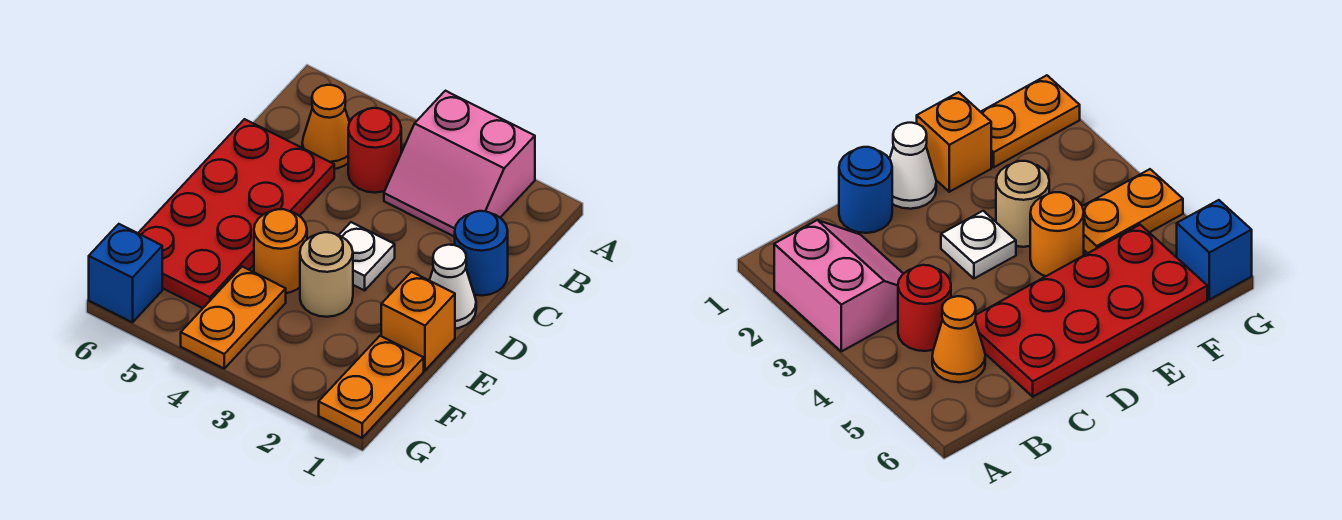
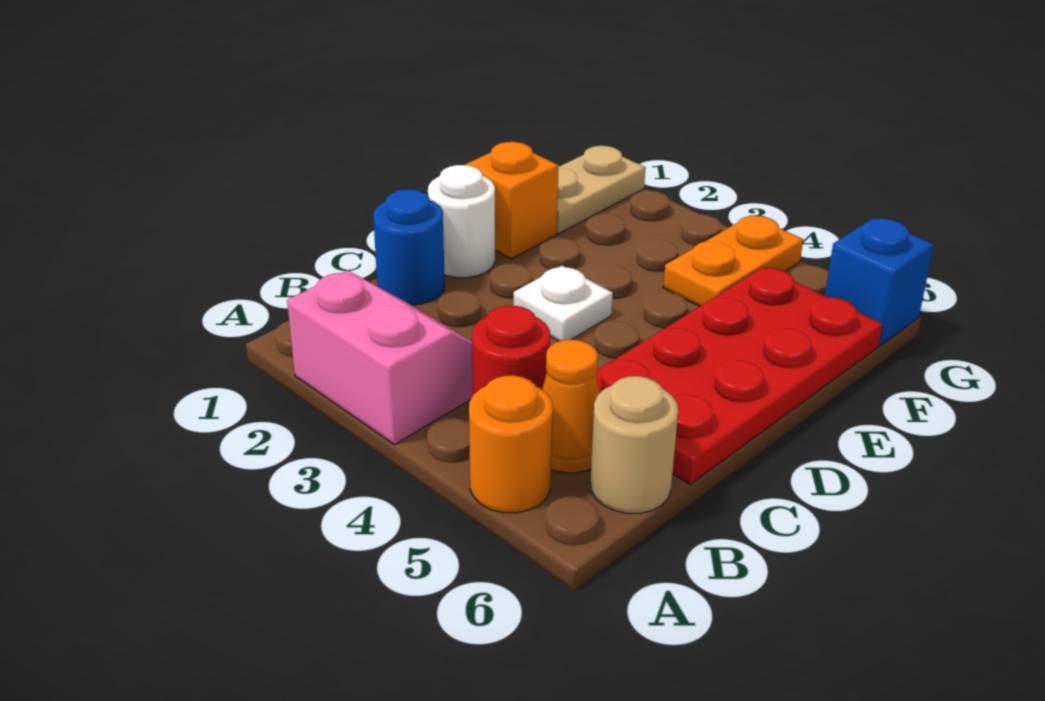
white 1x1 cone [429,245,476,329] -> white 1x1 round brick [428,165,495,278]
tan 1x1 round brick [300,232,353,317] -> tan 1x1 round brick moved to [590,376,678,513]
orange 1x1 round brick [254,209,307,293] -> orange 1x1 round brick moved to [469,375,553,513]
orange 1x2 plate [319,336,424,438] -> tan 1x2 plate [557,146,646,234]

